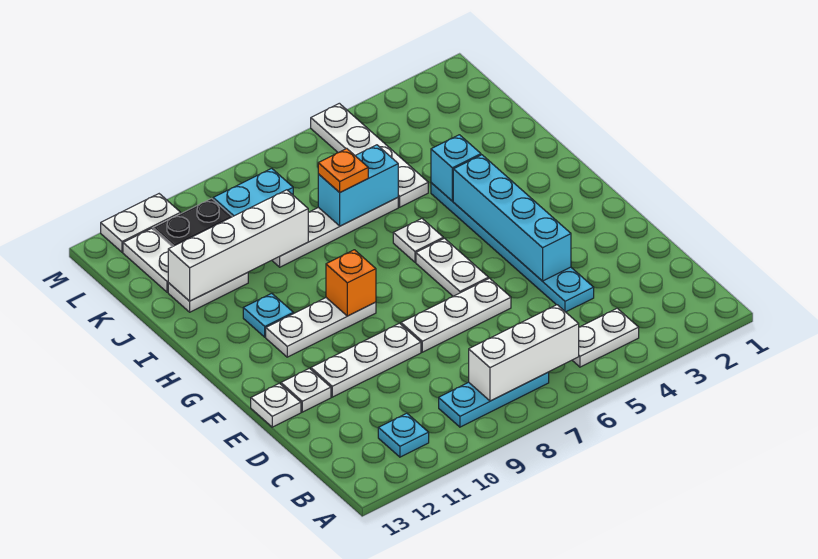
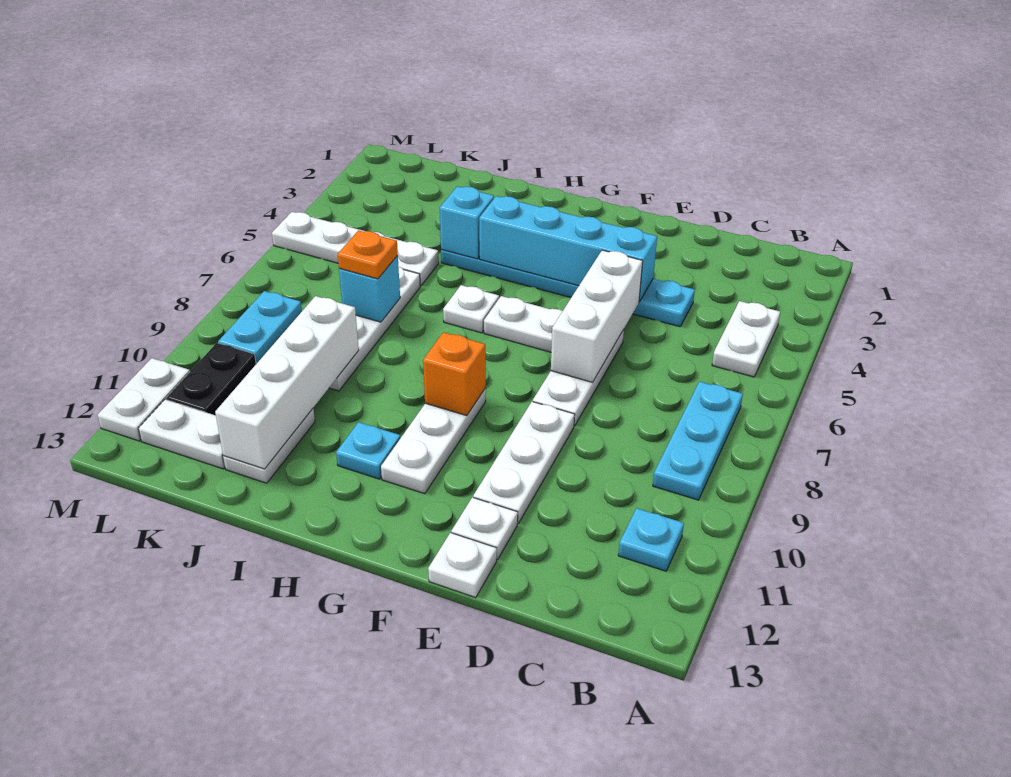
white 1x3 brick [469,305,579,401] -> white 1x3 brick moved to [551,250,643,382]
cyan 1x2 brick [318,145,398,226] -> cyan 1x1 brick [339,256,400,322]

